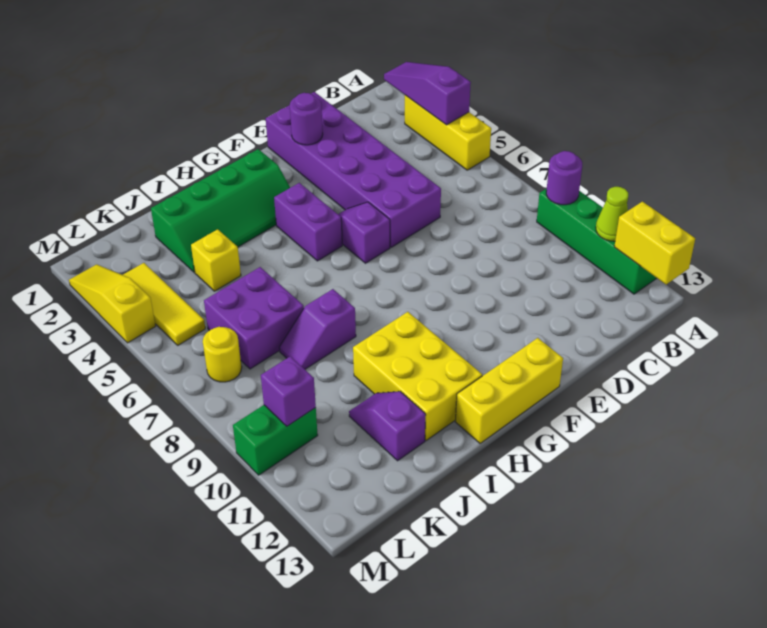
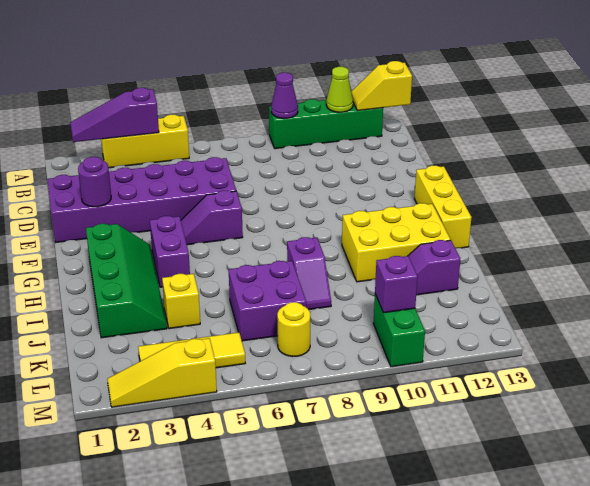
purple 1x1 round brick [546,151,582,205] -> purple 1x1 cone [271,73,298,118]
yellow 1x2 brick [614,202,695,284] -> yellow 1x2 slope [351,61,412,111]
purple 1x2 brick [274,183,342,261] -> purple 1x2 brick turned to [150,216,190,287]

